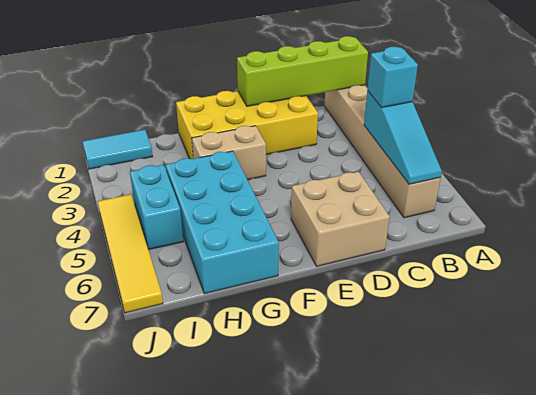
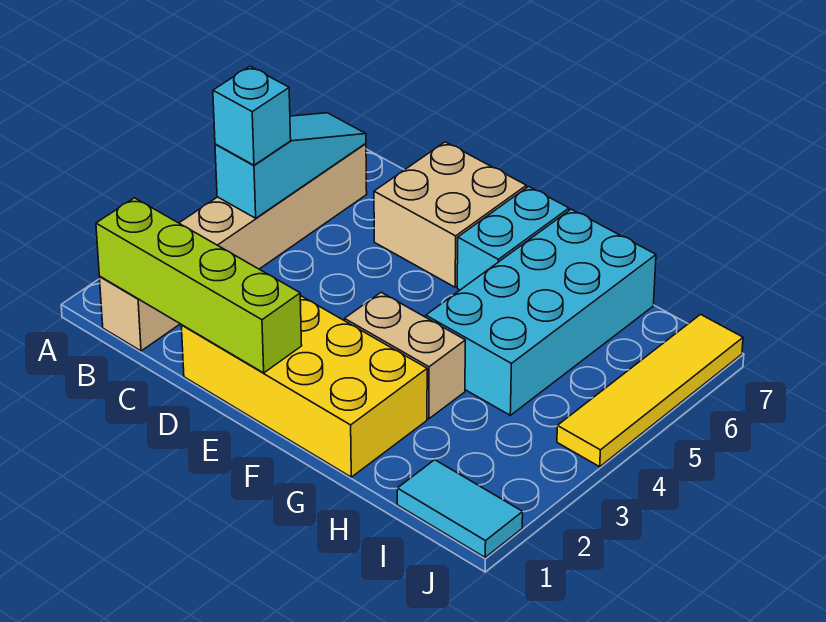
cyan 1x2 brick [130,165,183,250] -> cyan 1x2 brick moved to [457,187,569,290]

